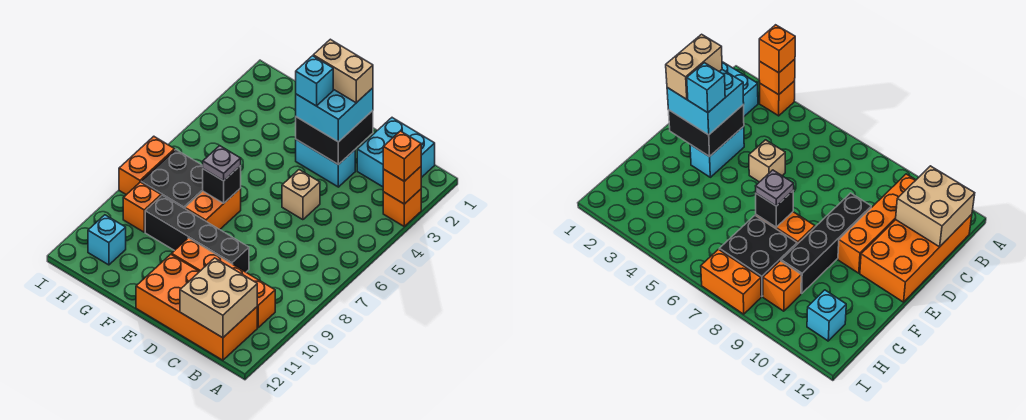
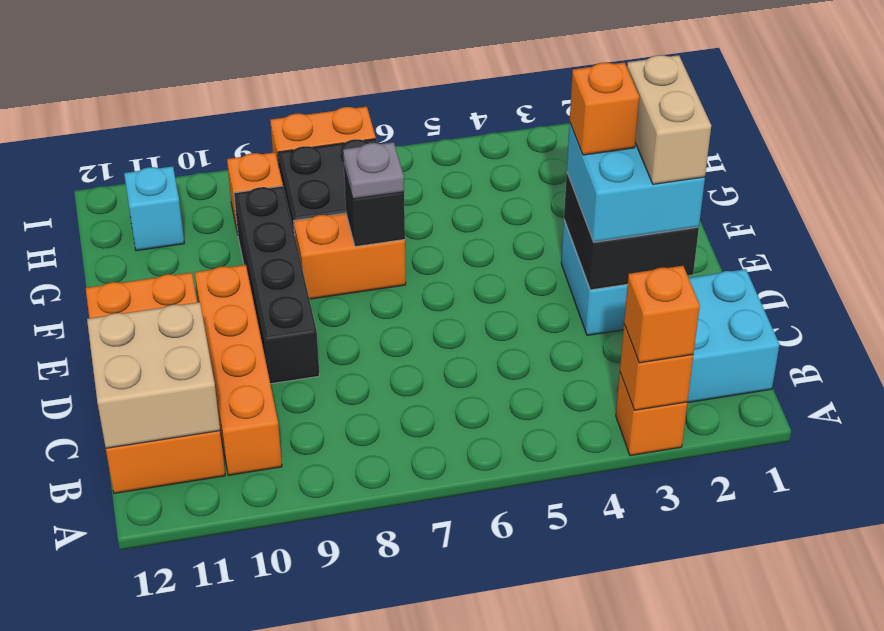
tan 1x1 brick [282,170,320,220] -> none
cyan 1x1 brick [296,56,333,106] -> orange 1x1 brick [570,63,639,155]

